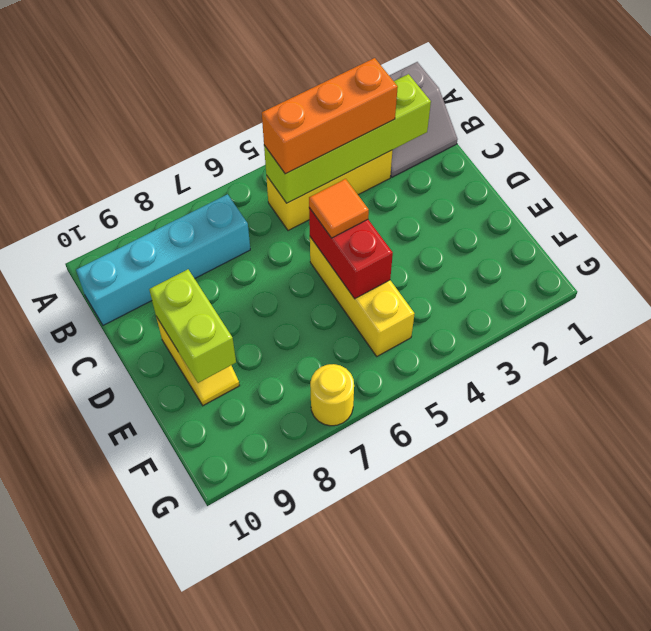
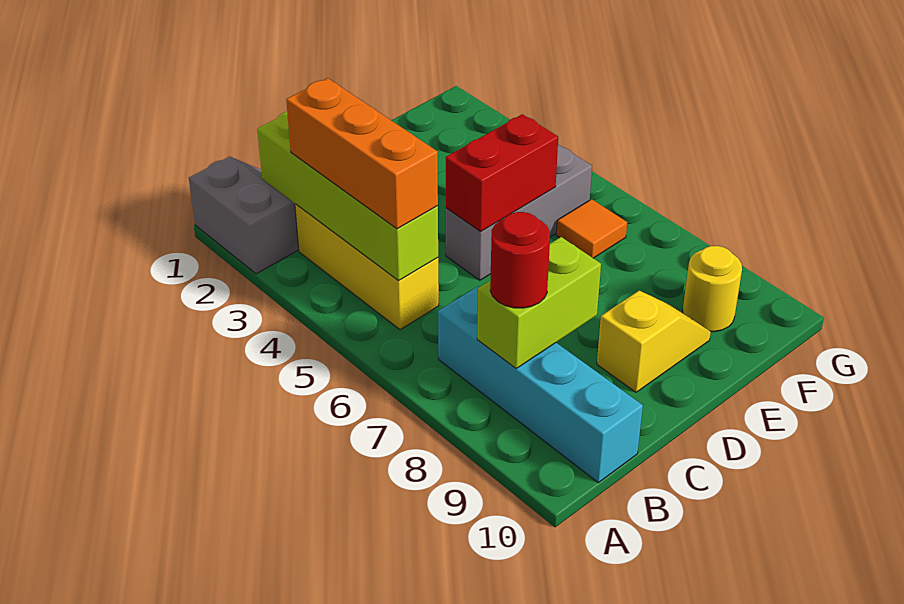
none -> red 1x1 round brick [490,212,550,308]
yellow 1x3 brick [310,237,415,356] -> grey 1x3 brick [446,144,592,280]
orange 1x1 tile [309,179,369,238] -> orange 1x1 tile moved to [557,199,627,258]
lime 1x2 brick [149,269,236,383] -> lime 1x2 brick moved to [477,237,601,368]
yellow 1x1 round brick [310,364,354,426] -> yellow 1x1 round brick moved to [683,246,742,332]

